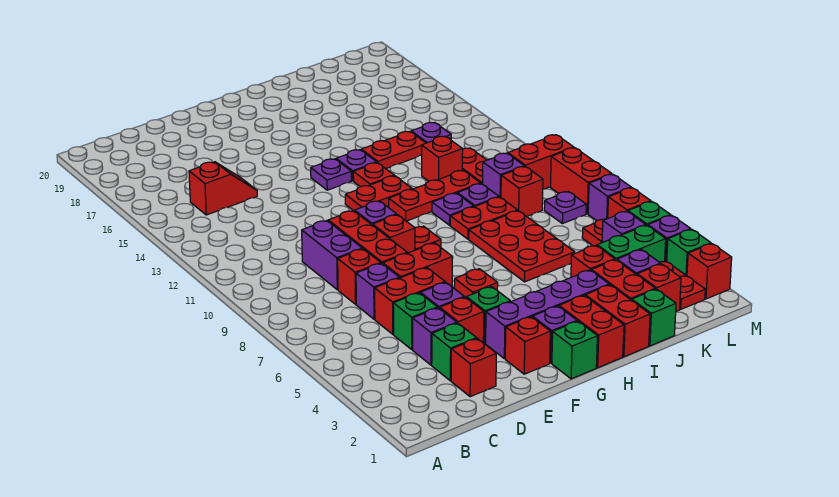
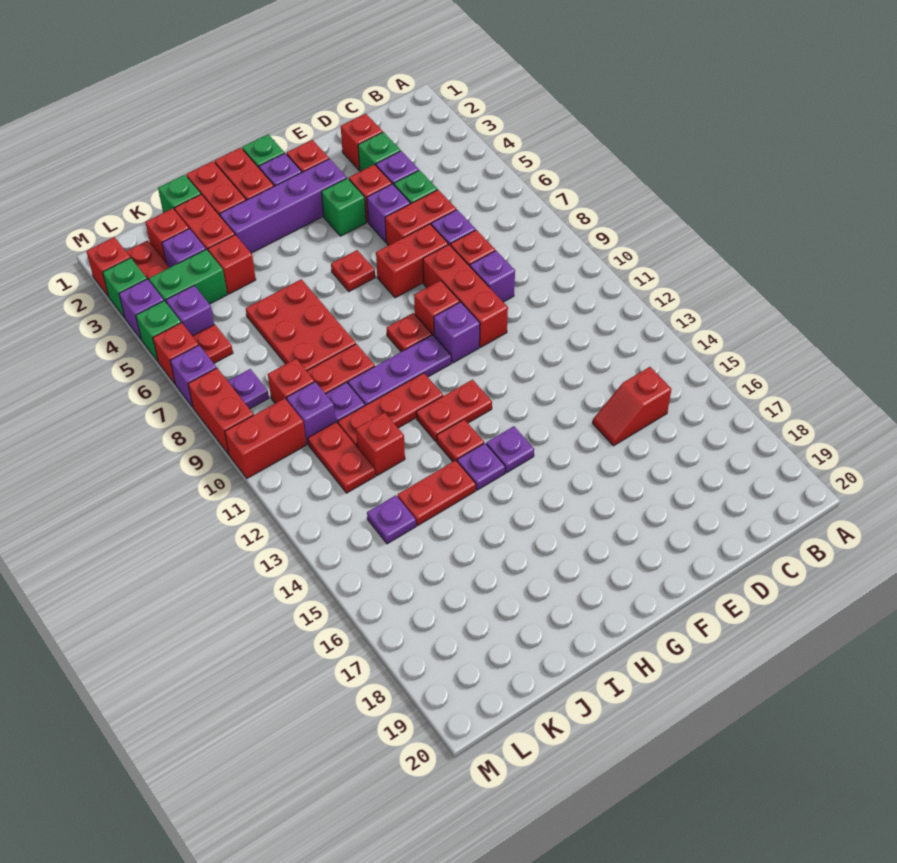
purple 1x2 brick [302,221,362,290] -> purple 1x1 brick [470,251,515,302]
purple 1x1 plate [432,193,474,225] -> purple 1x3 plate [348,335,451,405]

